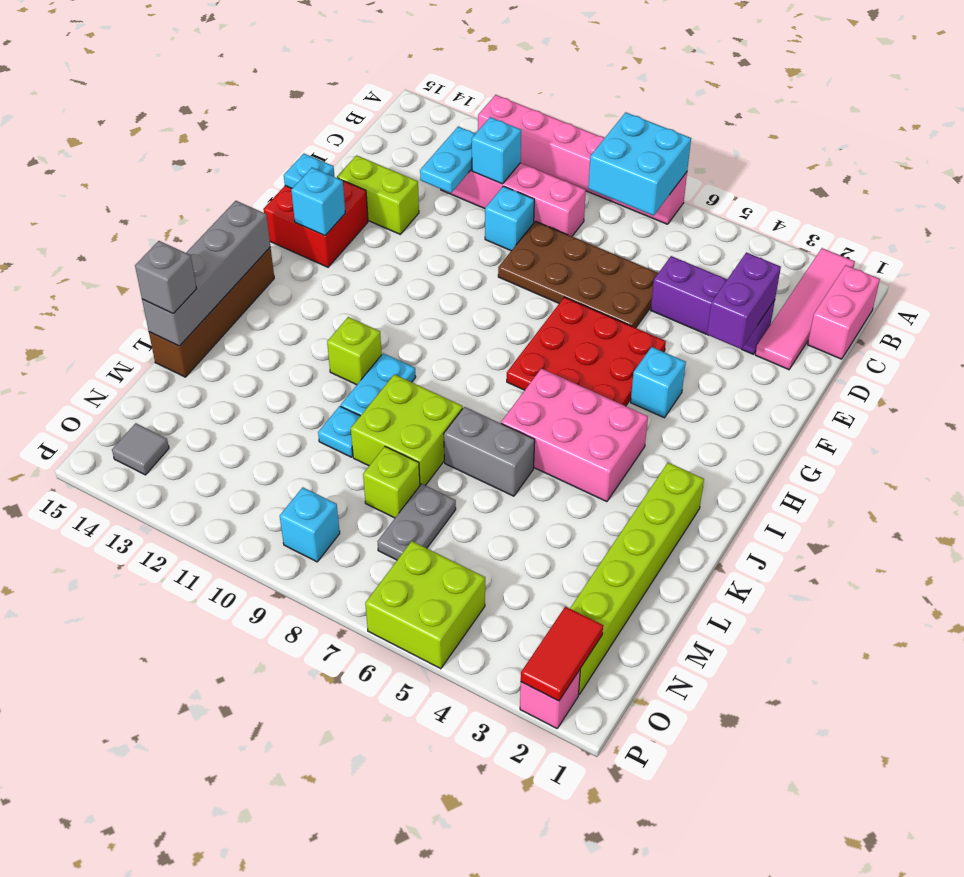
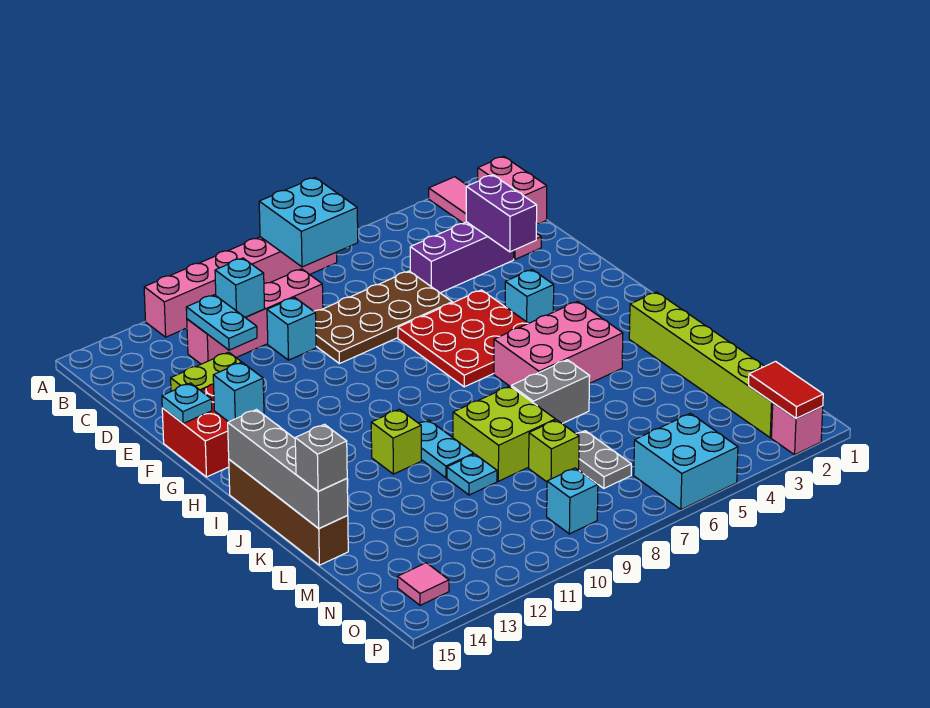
lime 2x2 brick [365,541,485,669] -> cyan 2x2 brick [634,414,738,510]
grey 1x1 tile [112,423,169,475] -> pink 1x1 tile [398,563,449,605]

